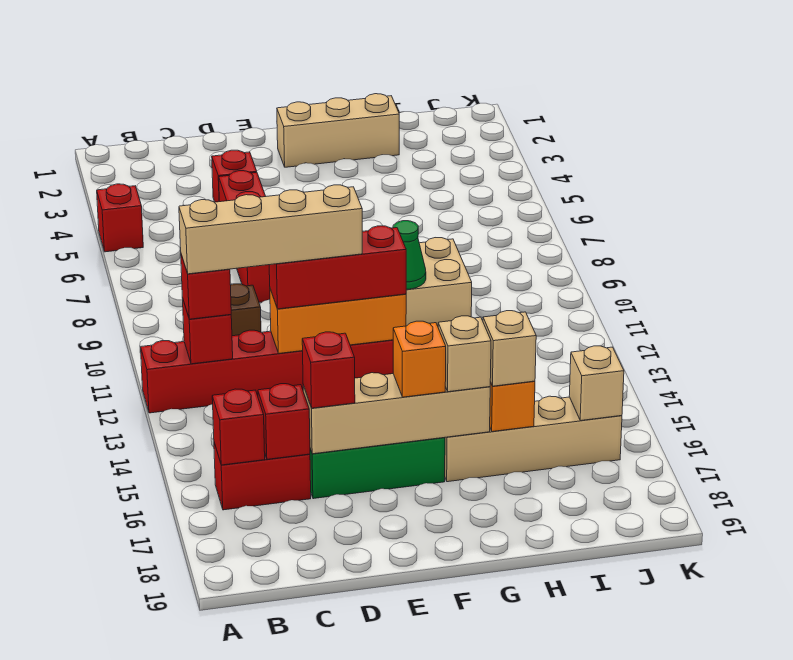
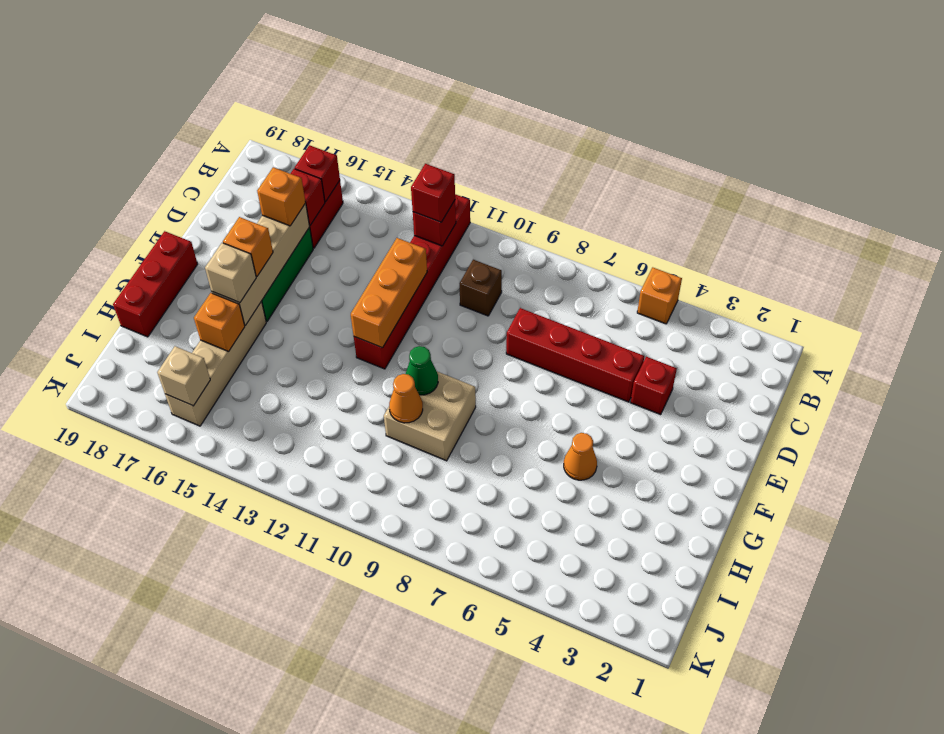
red 1x1 brick [97,184,143,252] -> orange 1x1 brick [637,267,682,324]
tan 1x4 brick [179,185,362,274] -> none
red 1x3 brick [269,226,406,309] -> red 1x3 brick moved to [113,231,198,337]
red 1x1 brick [302,332,355,408] -> orange 1x1 brick [257,167,306,226]
tan 1x3 brick [277,94,399,167] -> none
none -> orange 1x1 cone [564,433,597,480]
none -> orange 1x1 cone [389,374,423,423]
tan 1x1 brick [483,311,536,386] -> none

